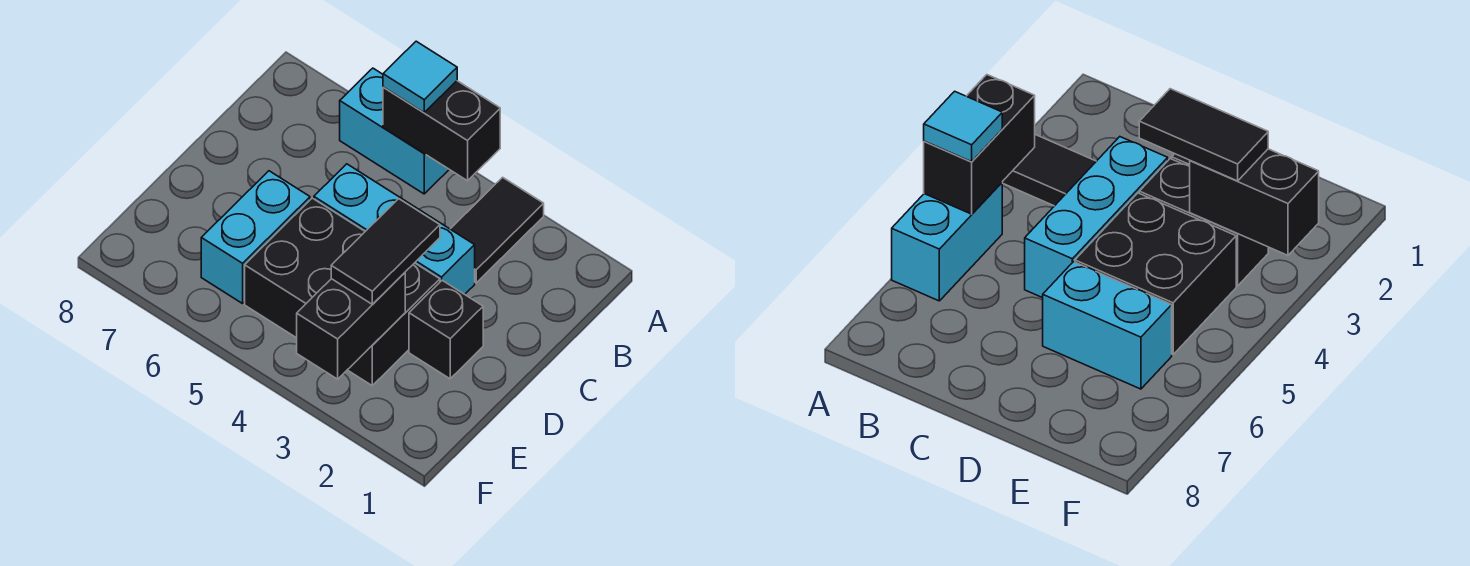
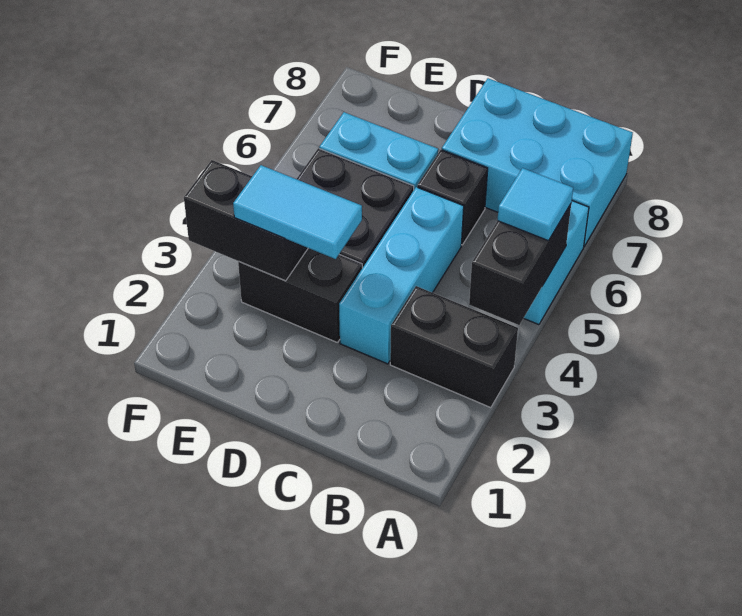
black 1x2 tile [451,177,544,283] -> black 1x2 brick [390,286,518,408]
none -> cyan 2x3 brick [442,78,633,246]
black 1x1 brick [409,280,483,379] -> black 1x1 brick moved to [417,150,488,245]
black 1x2 tile [331,199,440,304] -> cyan 1x2 tile [233,165,362,259]

